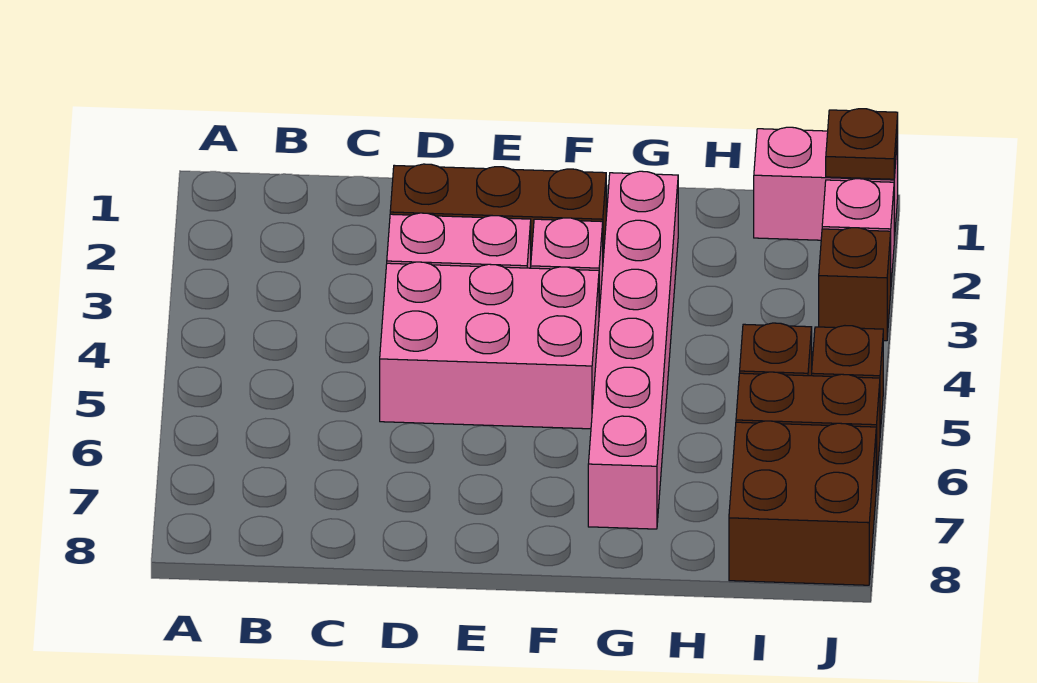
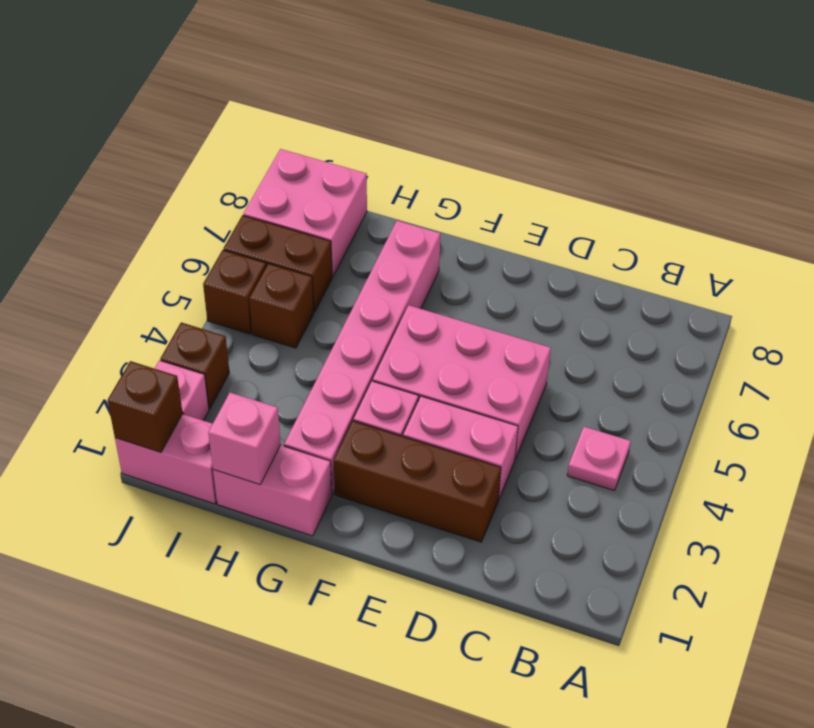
none -> pink 1x1 plate [567,427,631,491]
none -> pink 1x2 brick [213,445,332,536]
none -> pink 1x1 brick [208,393,281,484]
brown 2x2 brick [729,421,876,585] -> pink 2x2 brick [243,149,367,277]
brown 1x1 plate [826,109,898,179] -> brown 1x1 brick [108,361,183,452]

